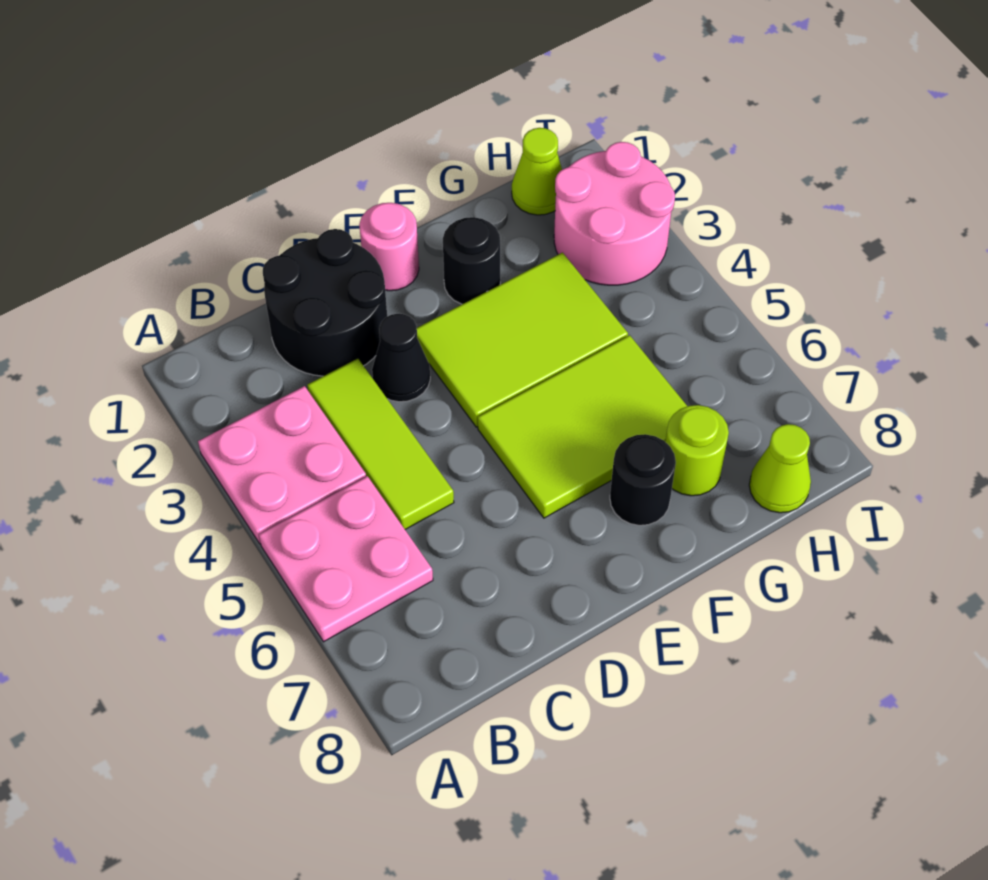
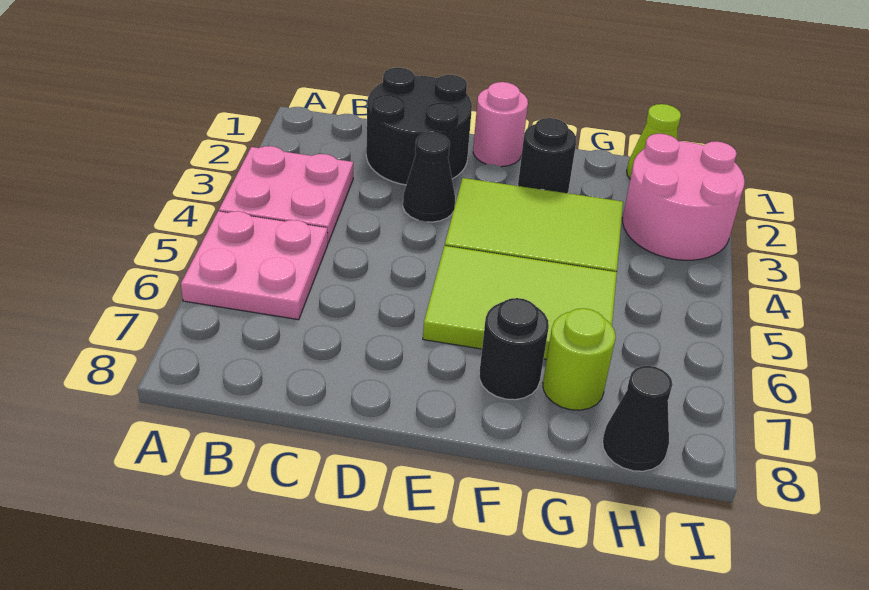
lime 1x3 tile [307,358,454,529] -> none
lime 1x1 cone [749,424,811,513] -> black 1x1 cone [603,366,673,471]

